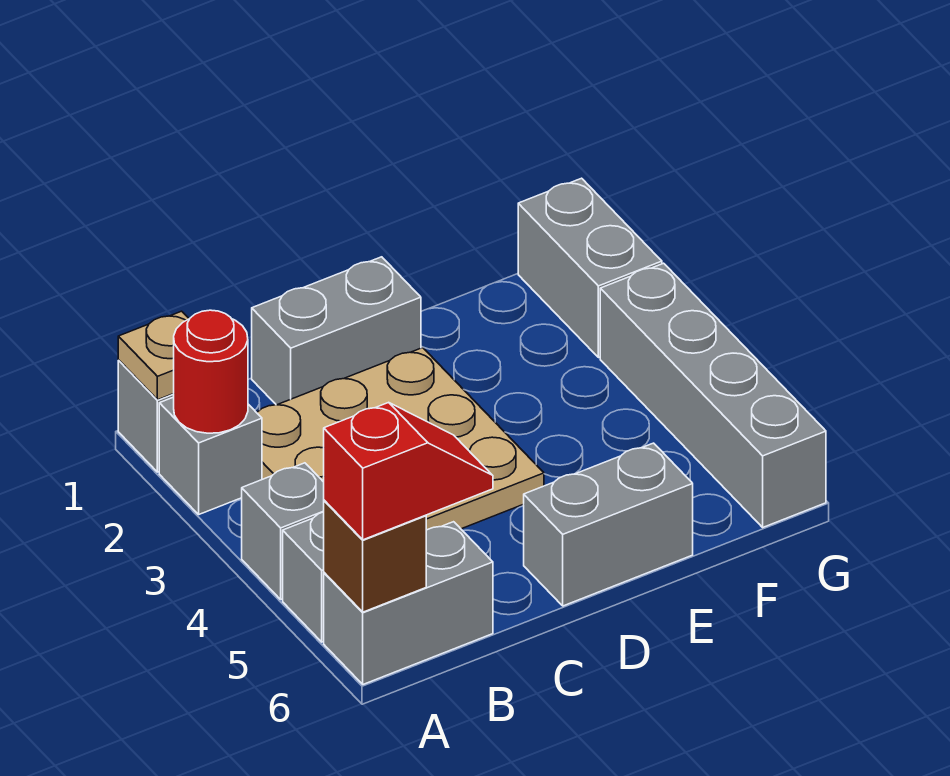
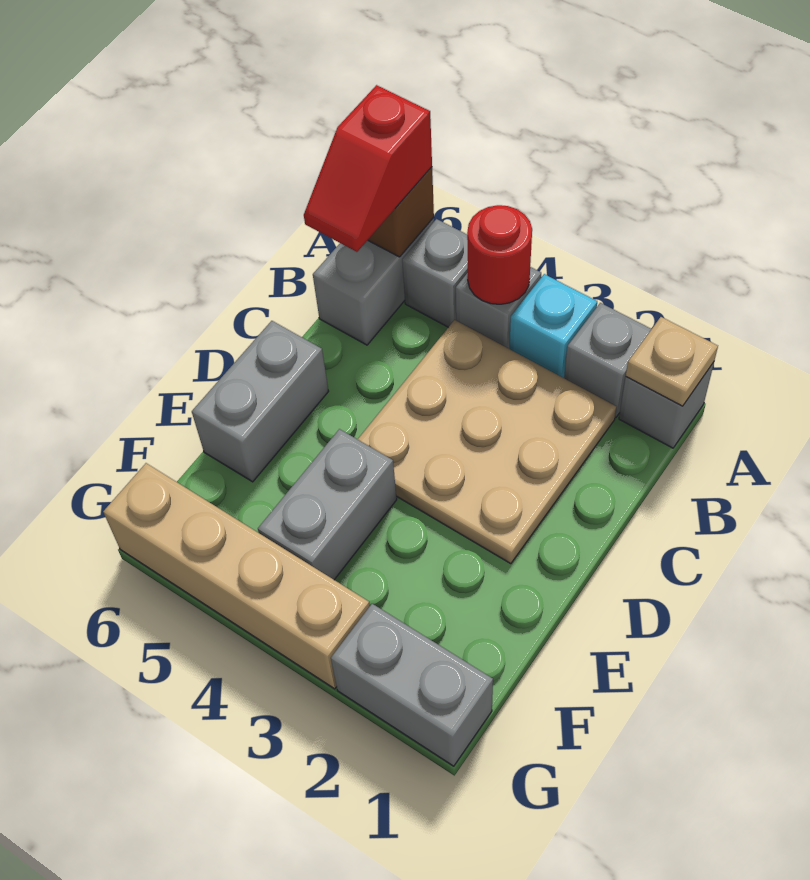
red 1x1 round brick [174,310,248,433] -> red 1x1 round brick moved to [467,205,532,304]
none -> cyan 1x1 brick [510,274,597,378]
grey 1x2 brick [252,257,421,405] -> grey 1x2 brick moved to [258,429,397,580]
grey 1x4 brick [600,263,826,527] -> tan 1x4 brick [103,463,370,689]

